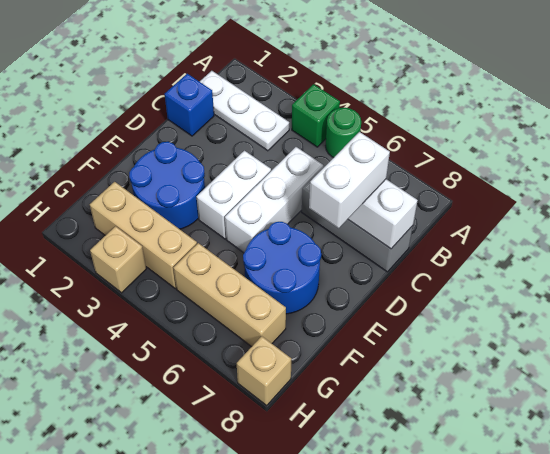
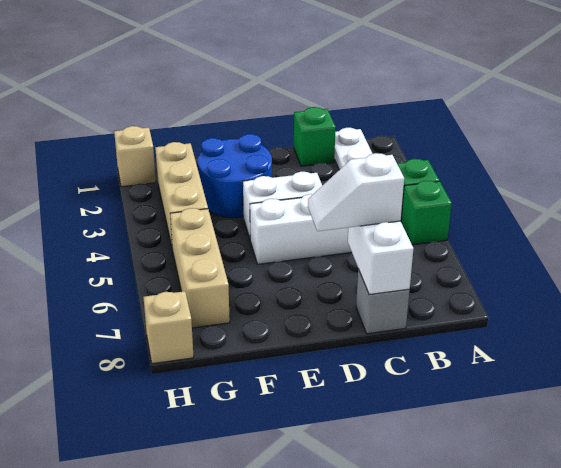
green 1x1 round brick [326,108,361,158] -> green 1x1 brick [401,180,452,245]
blue 1x1 brick [165,74,214,136] -> green 1x1 brick [294,107,336,166]
grey 1x3 brick [302,166,413,272] -> grey 1x1 brick [356,269,410,334]
white 1x2 brick [309,132,390,228] -> white 1x2 slope [308,153,404,231]
blue 2x2 round brick [243,222,321,314] -> none
tan 1x1 brick [90,226,146,293] -> tan 1x1 brick moved to [114,126,156,187]

